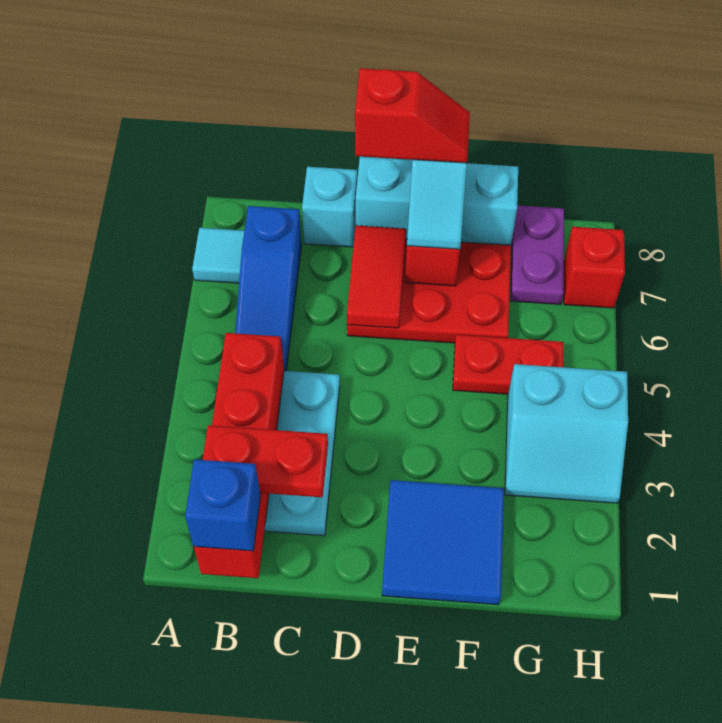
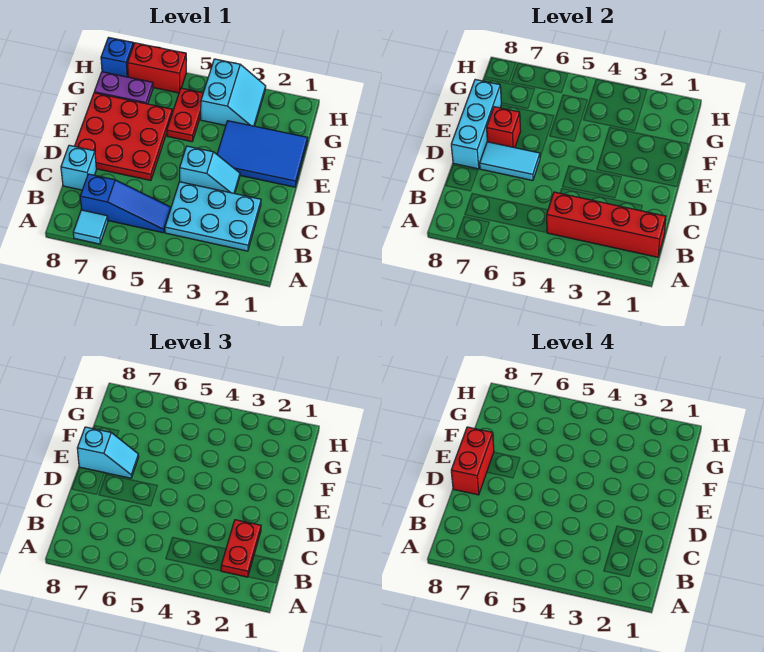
blue 1x1 brick [185,459,260,551] -> blue 1x1 brick moved to [101,38,133,77]
none -> cyan 1x2 slope [180,146,240,194]
red 1x2 tile [347,225,406,328] -> cyan 1x2 tile [480,142,540,181]
red 1x2 slope [355,68,470,163] -> red 1x2 brick [451,427,494,495]
blue 2x2 tile [382,480,504,605] -> blue 2x3 tile [217,121,307,187]
red 1x1 brick [564,227,625,308] -> red 1x2 brick [128,43,186,93]

